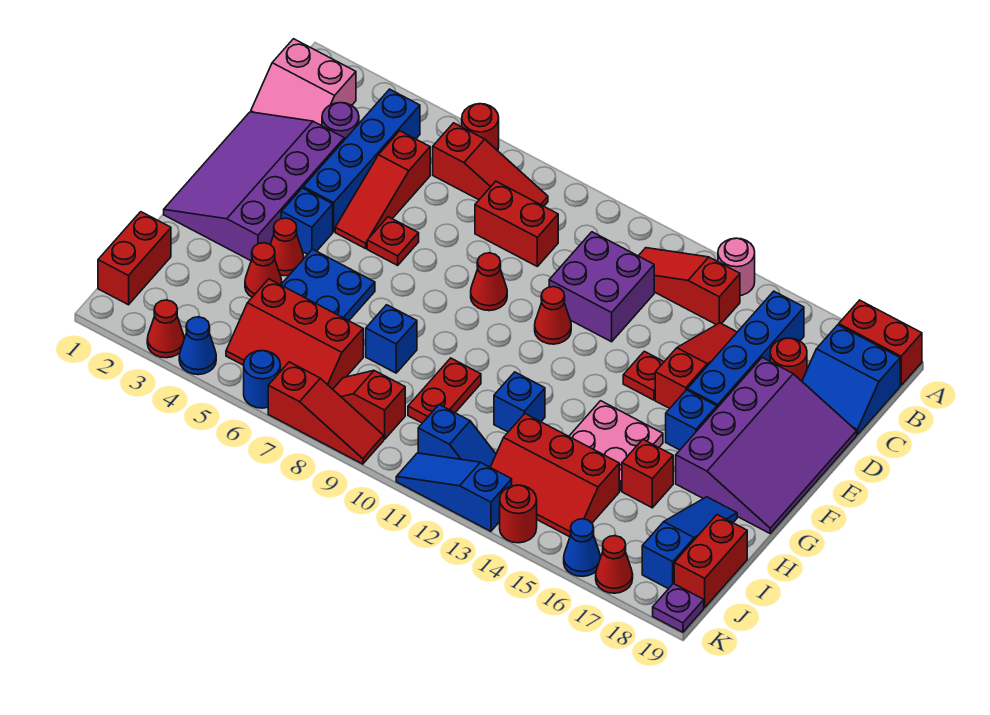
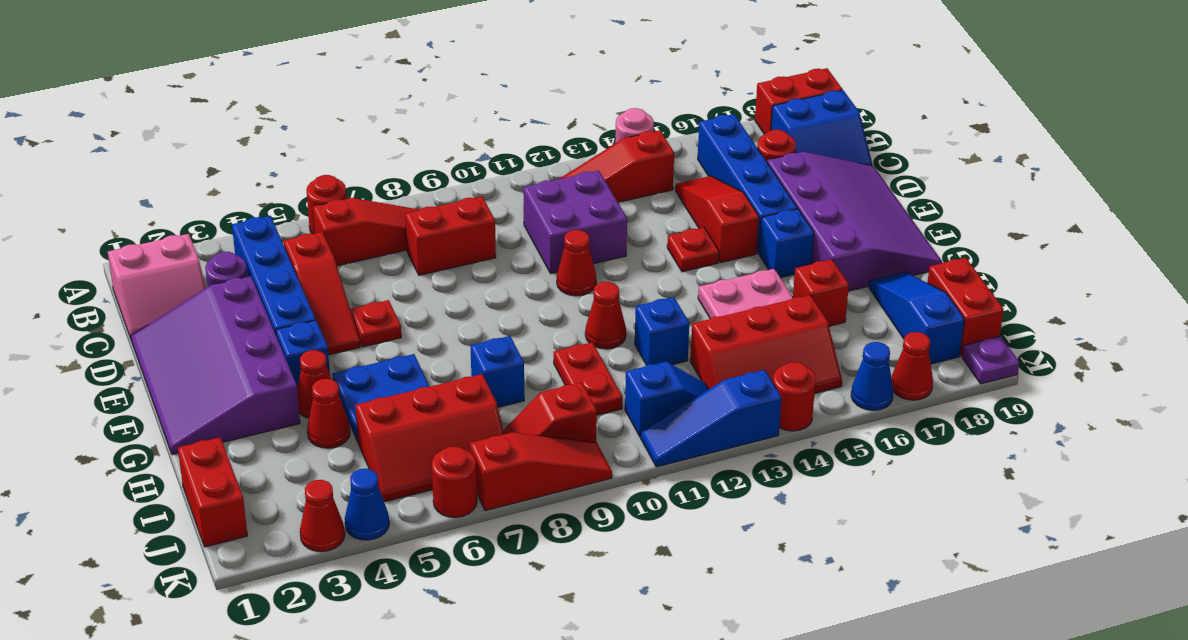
red 1x1 cone [471,253,507,311] -> red 1x1 cone moved to [585,282,626,349]
blue 1x1 round brick [244,351,280,408] -> red 1x1 round brick [432,446,477,517]

